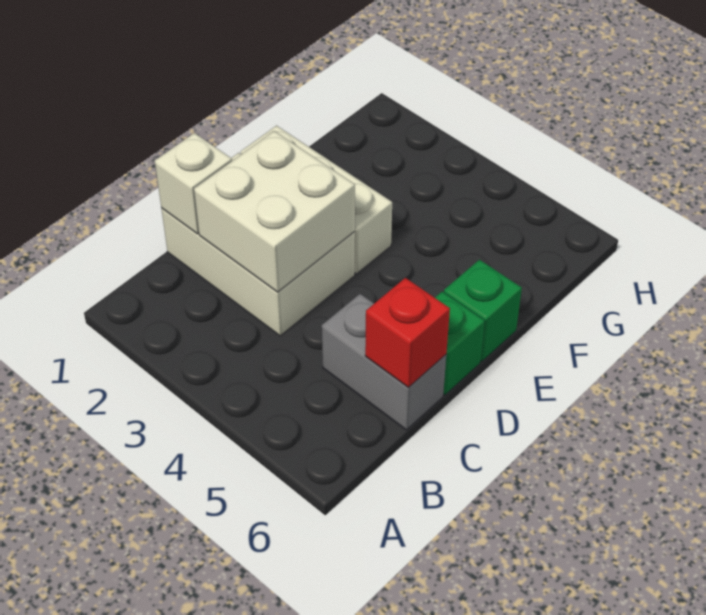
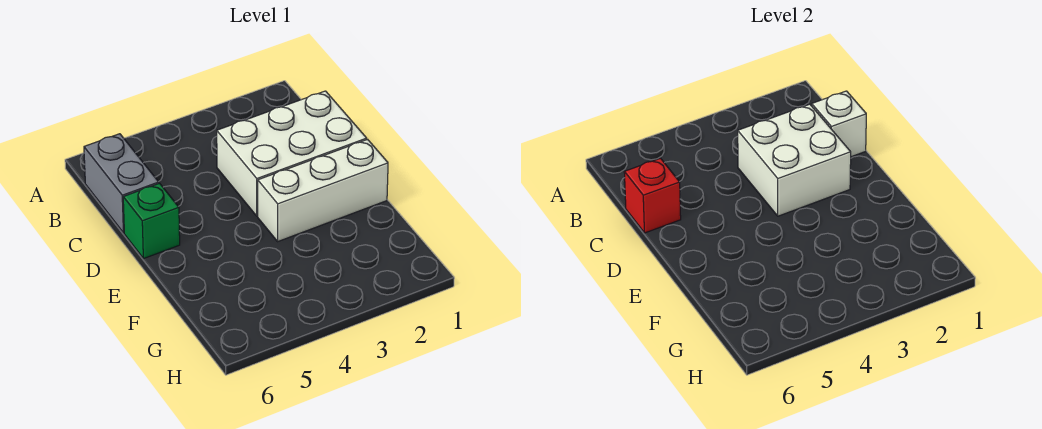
grey 1x2 brick [322,294,446,430] -> grey 1x2 brick turned to [84,134,159,233]
green 1x1 brick [444,260,522,361] -> none

